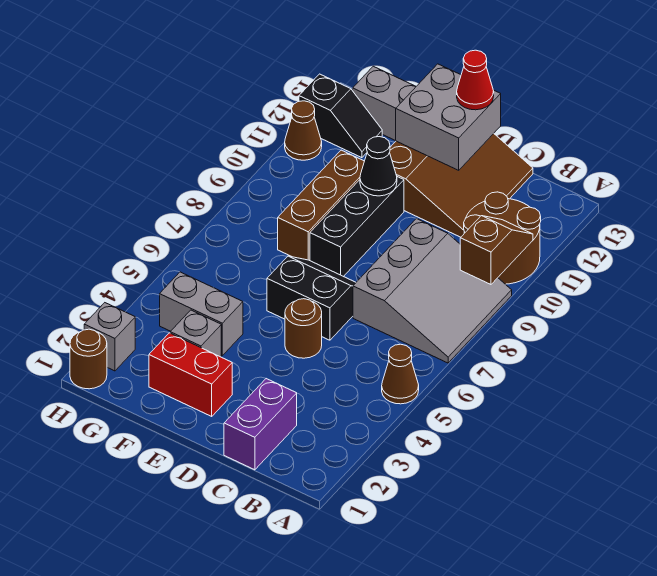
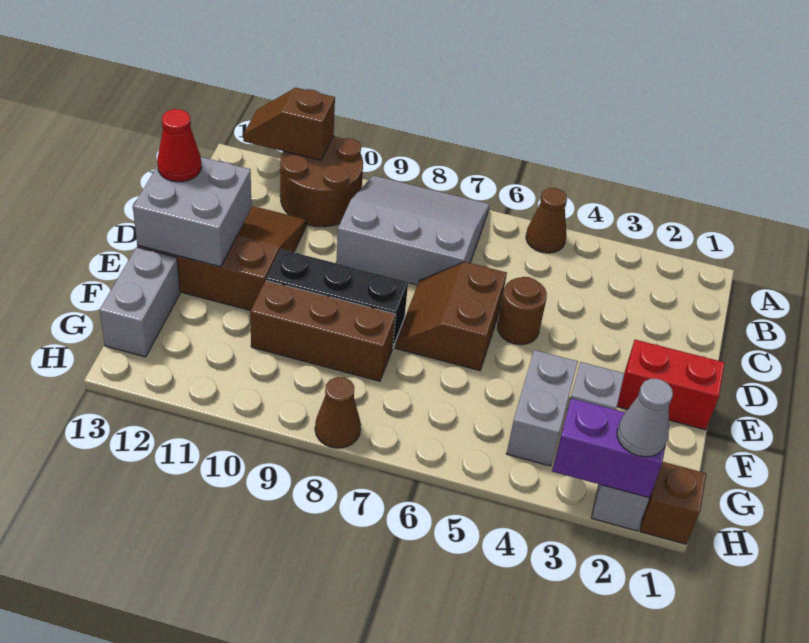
brown 1x2 slope [460,216,533,284] -> brown 1x2 slope moved to [243,88,335,160]
purple 1x2 brick [224,379,297,470] -> purple 1x2 brick moved to [552,398,670,498]
black 2x2 slope [267,256,356,340] -> brown 2x2 slope [395,262,507,371]
red 1x2 brick [149,333,232,416] -> red 1x2 brick turned to [617,340,725,430]
black 1x1 cone [360,137,397,196] -> none
black 1x2 slope [299,74,382,158] -> none
brown 1x1 round brick [70,329,107,389] -> brown 1x1 brick [640,462,706,544]
none -> grey 1x1 cone [617,379,673,457]
brown 1x1 cone [285,101,322,160] -> brown 1x1 cone moved to [315,377,361,448]

